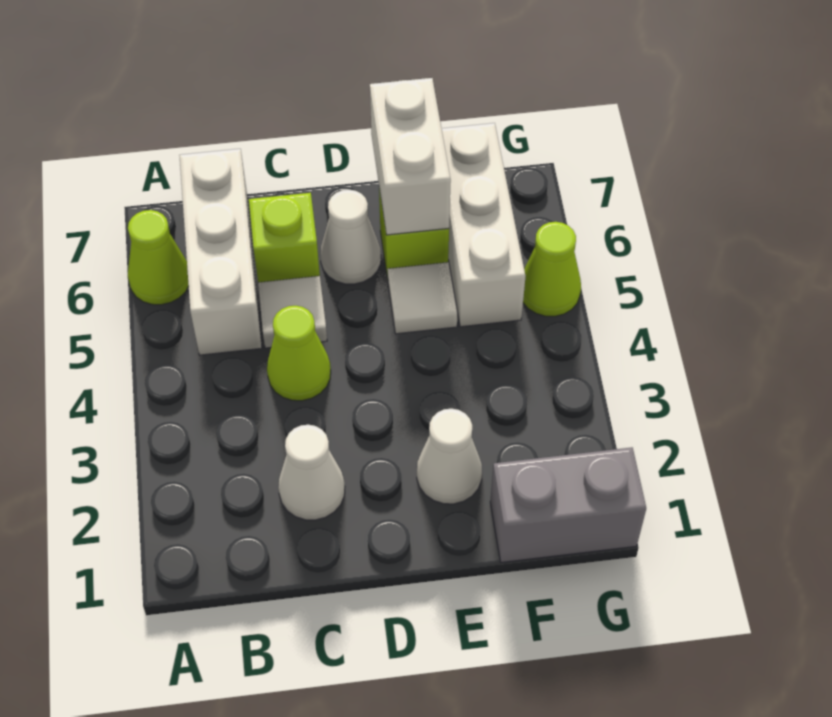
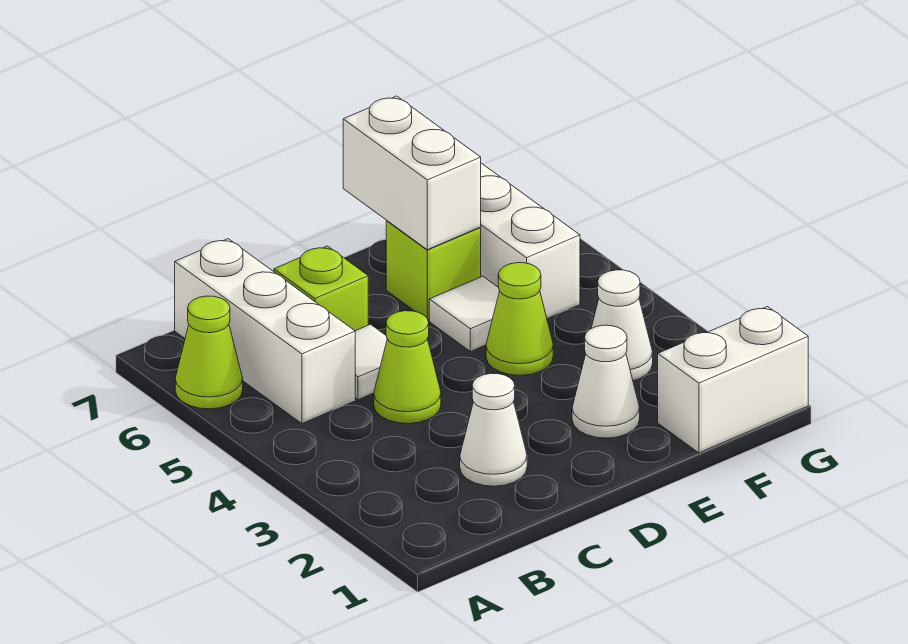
white 1x1 cone [320,190,381,284] -> white 1x1 cone moved to [591,270,653,381]
grey 1x2 brick [490,447,646,562] -> white 1x2 brick [658,307,808,453]
lime 1x1 cone [523,222,581,316] -> lime 1x1 cone moved to [486,263,553,375]

